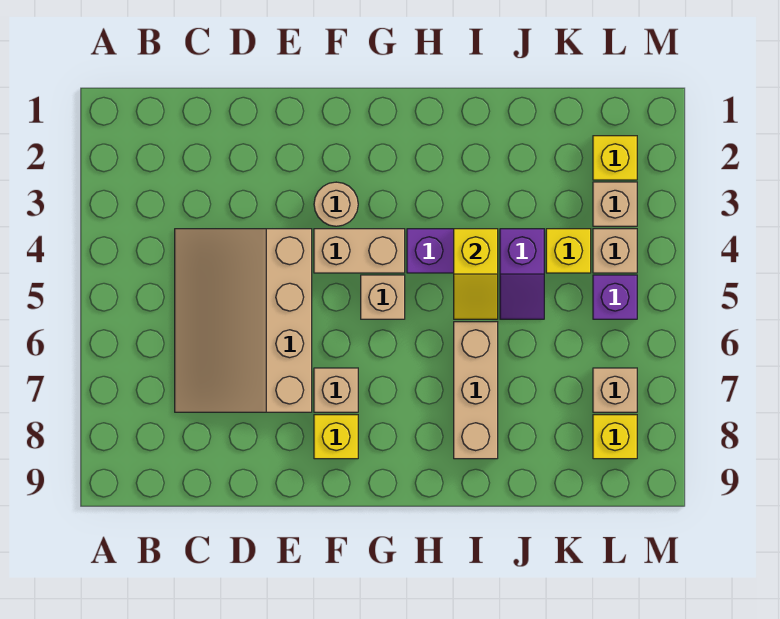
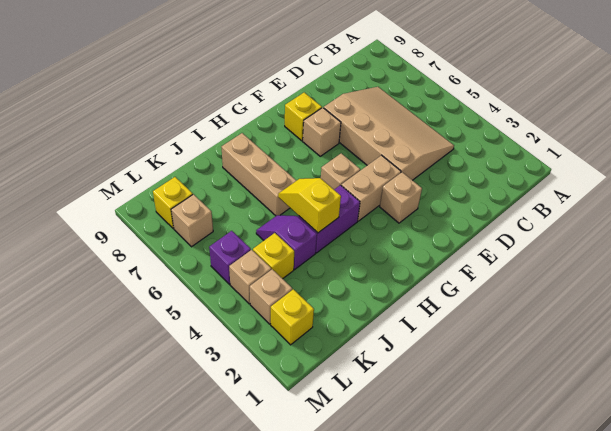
tan 1x1 round brick [314,182,358,226] -> tan 1x1 brick [380,172,422,223]

